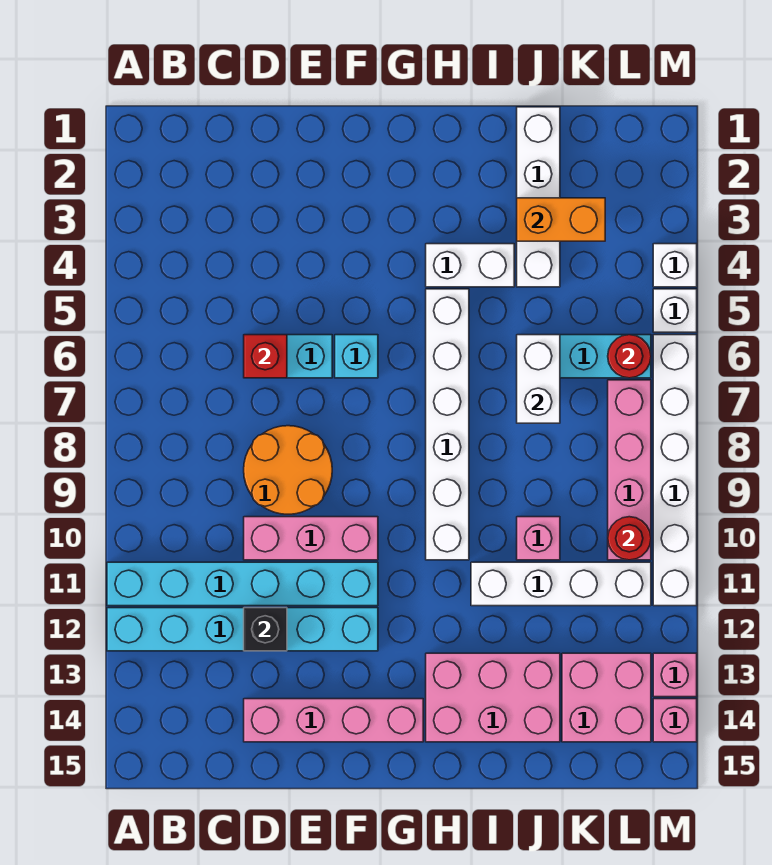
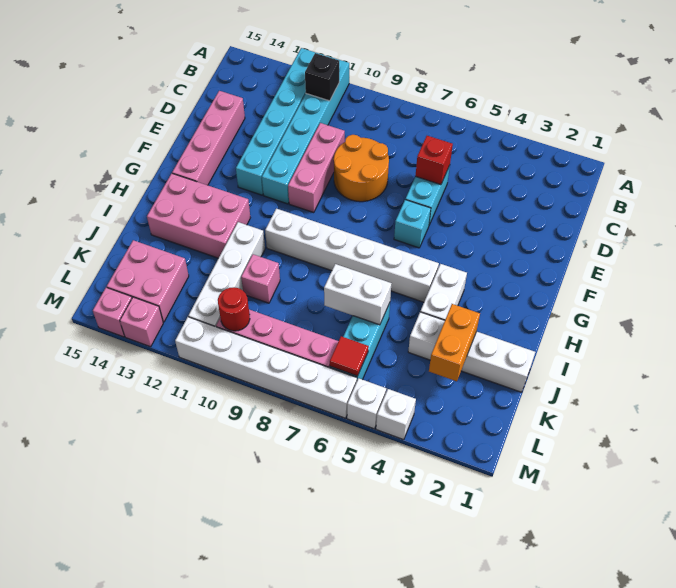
black 1x1 brick [244,608,287,651] -> black 1x1 brick moved to [305,53,339,101]
pink 2x3 brick [426,653,560,742] -> pink 2x3 brick turned to [147,173,250,258]
red 1x1 round brick [608,335,651,378] -> red 1x1 tile [330,336,369,376]

